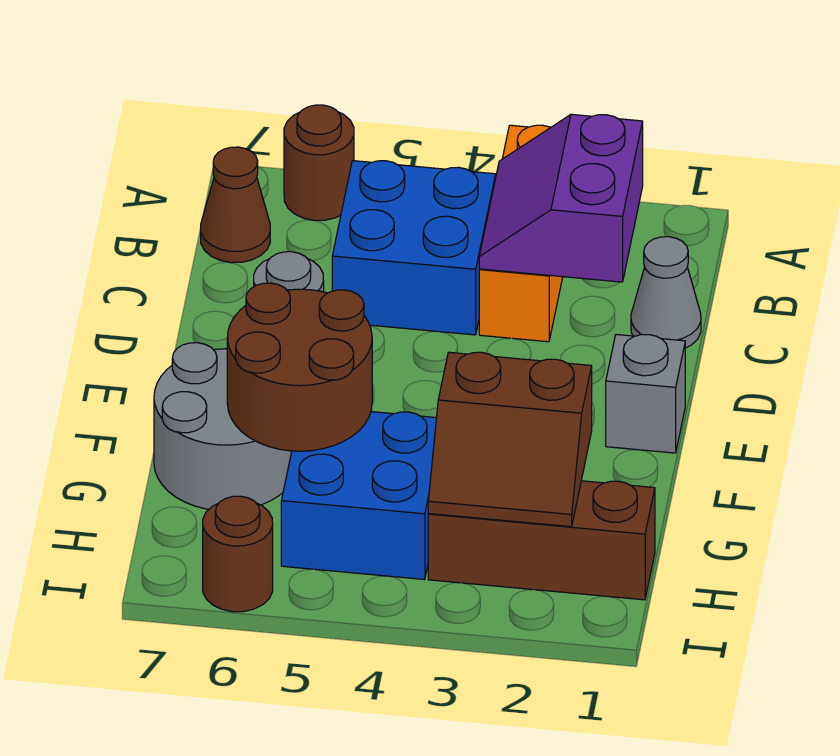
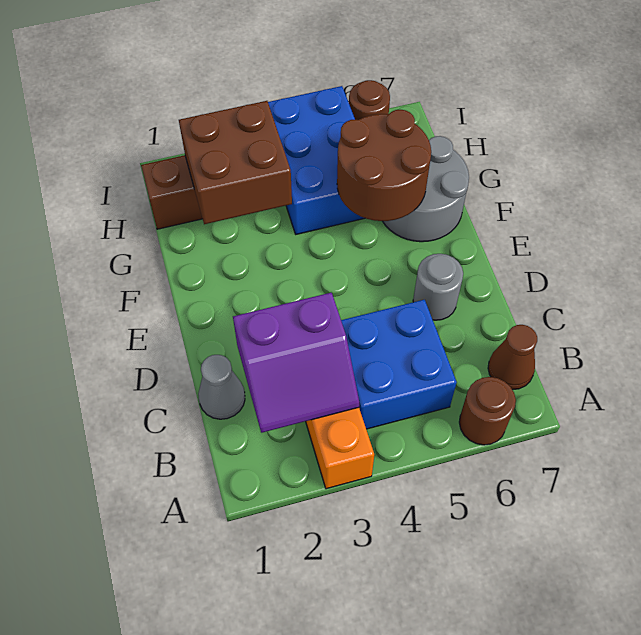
purple 2x2 slope [479,114,643,282] -> purple 2x2 slope turned to [233,293,359,433]
grey 1x1 brick [606,335,685,453] -> none
brown 2x2 slope [428,352,592,527] -> brown 2x2 brick [179,101,292,224]
blue 2x2 brick [281,412,436,580] -> blue 2x3 brick [268,86,365,234]

